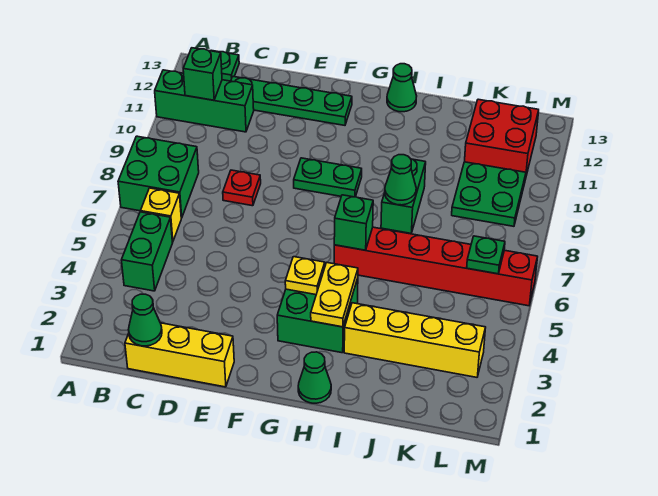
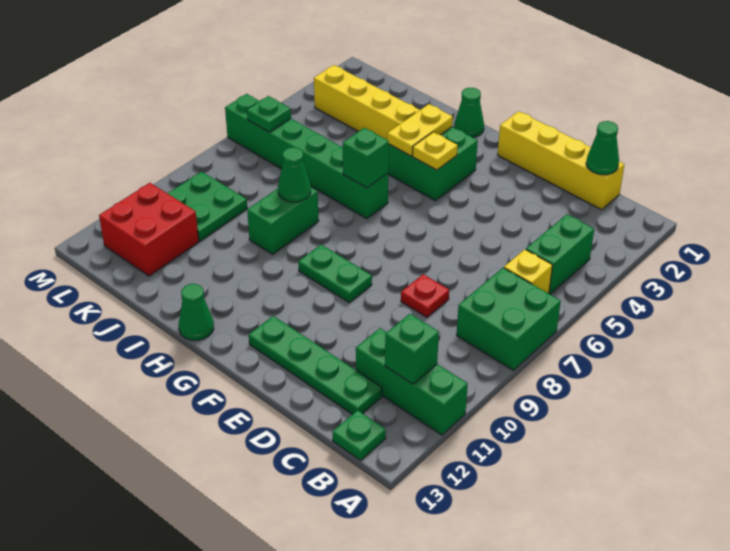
yellow 1x3 brick [125,323,234,387] -> yellow 1x4 brick [498,111,624,210]
red 1x6 brick [334,227,538,306] -> green 1x6 brick [225,94,388,219]

